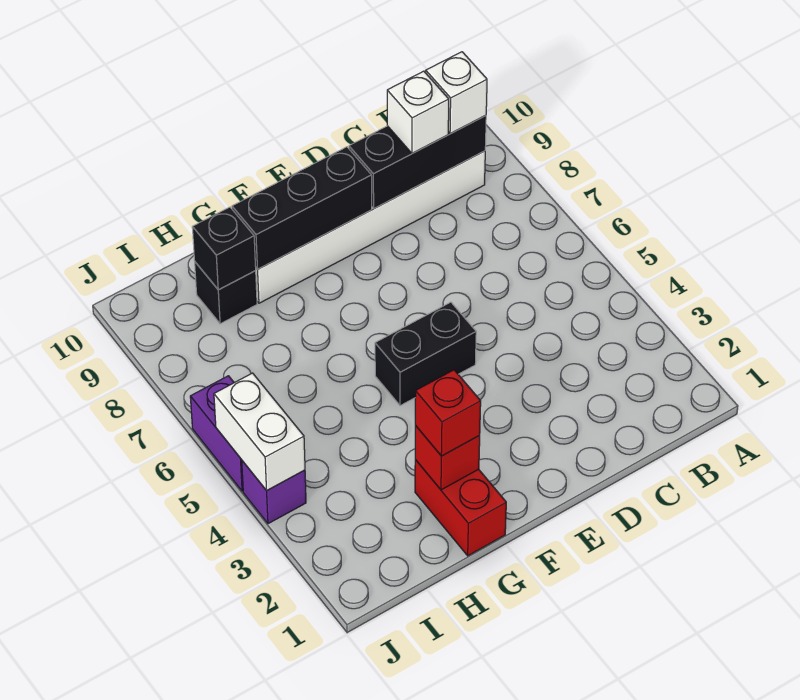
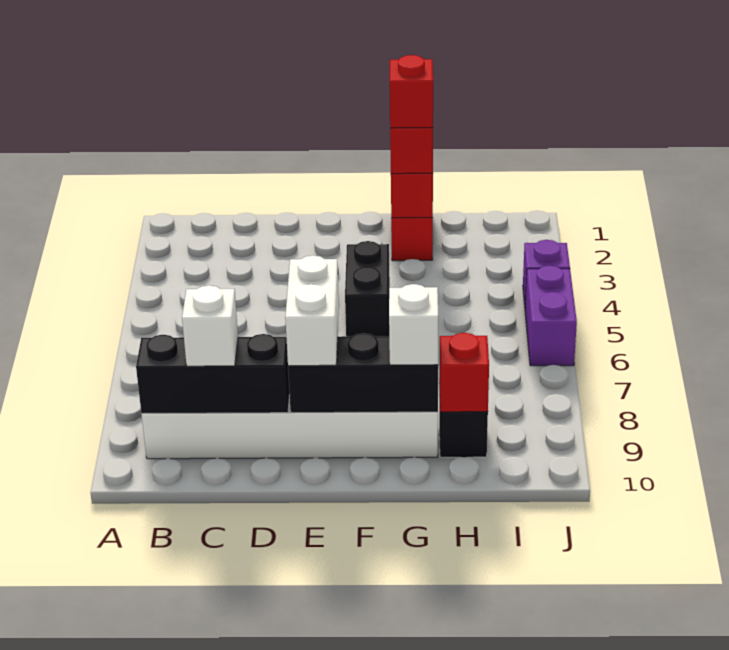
white 1x1 brick [426,52,487,134] -> white 1x1 brick moved to [389,284,438,365]
black 1x2 brick [375,302,476,406] -> black 1x2 brick turned to [345,241,390,336]
none -> red 1x1 brick [390,55,433,128]
black 1x1 brick [192,207,256,290] -> red 1x1 brick [439,333,489,412]
white 1x2 brick [214,373,305,491] -> white 1x2 brick moved to [285,255,339,366]

